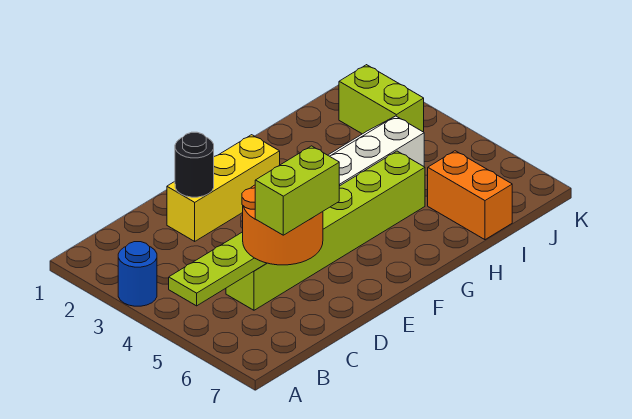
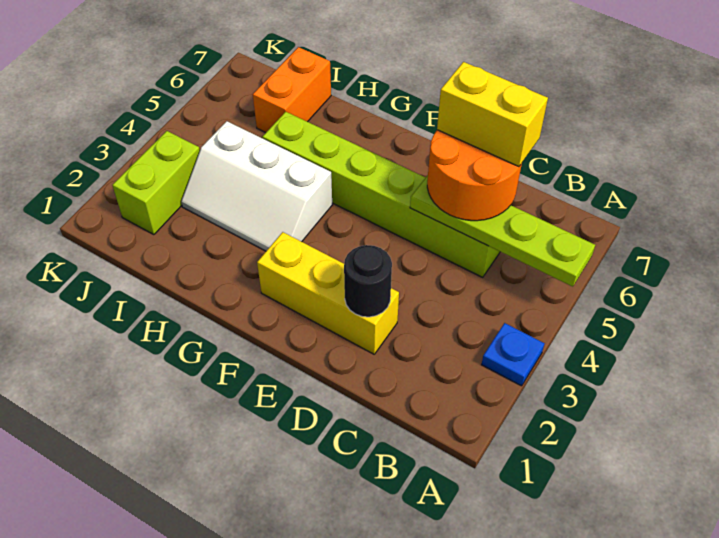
blue 1x1 round brick [118,242,157,306] -> blue 1x1 plate [482,323,545,386]
lime 1x2 brick [255,146,340,235] -> yellow 1x2 brick [437,62,548,167]

